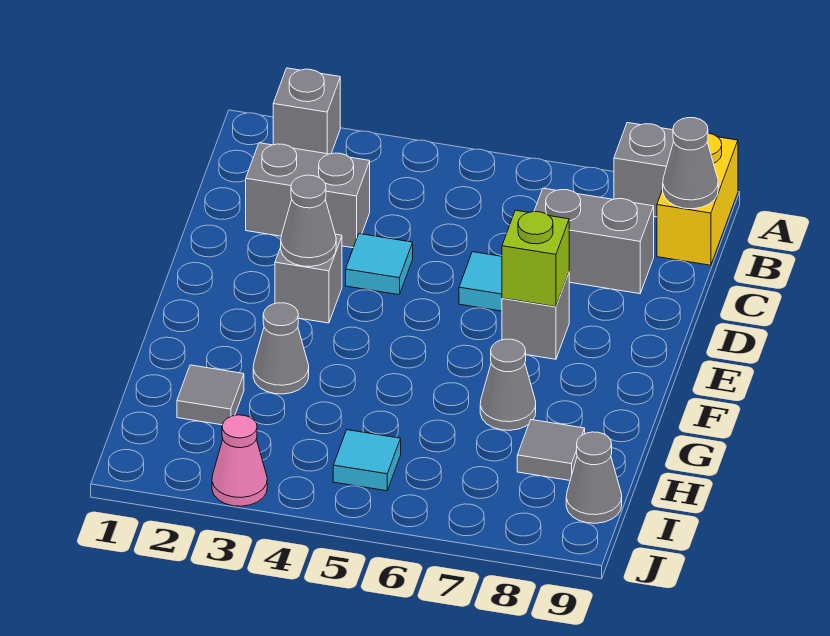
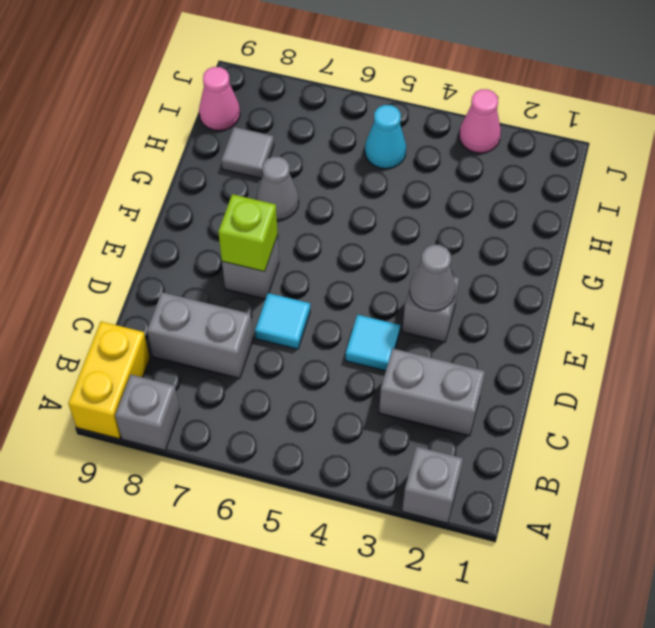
grey 1x1 cone [663,118,718,209] -> none
grey 1x1 cone [253,303,309,394] -> none
grey 1x1 tile [177,365,244,425] -> none
cyan 1x1 tile [333,430,401,491] -> cyan 1x1 cone [365,105,406,169]
grey 1x1 cone [566,432,622,523] -> pink 1x1 cone [199,67,240,131]

